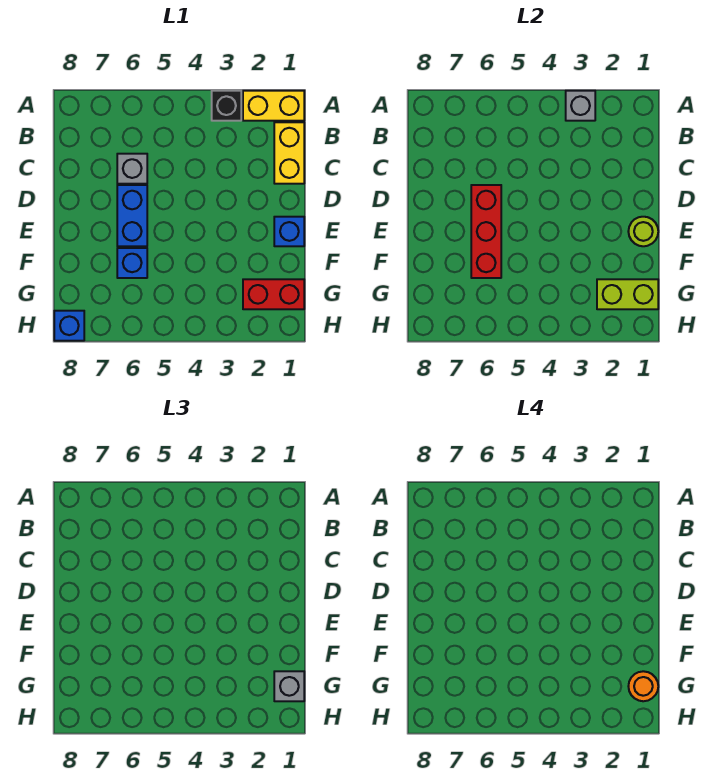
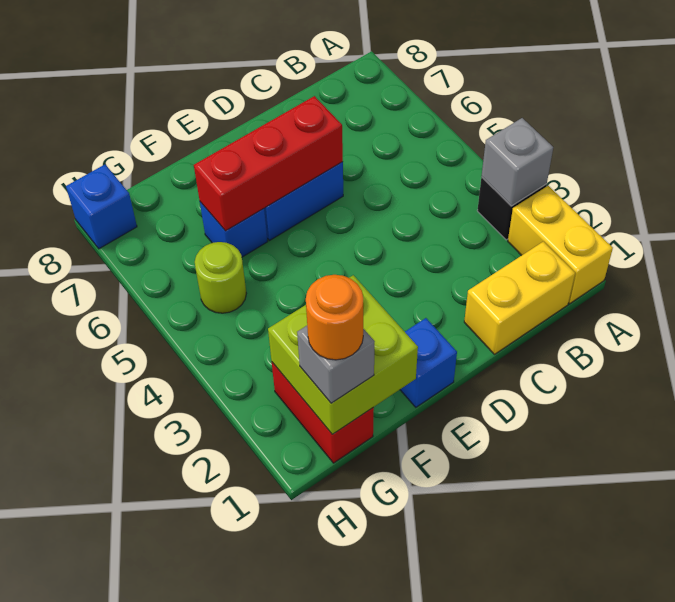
grey 1x1 brick [117,154,147,184] -> none
lime 1x1 round brick [628,217,658,246] -> lime 1x1 round brick moved to [195,242,246,313]
lime 1x2 brick [597,279,658,309] -> lime 2x2 brick [268,275,418,434]

